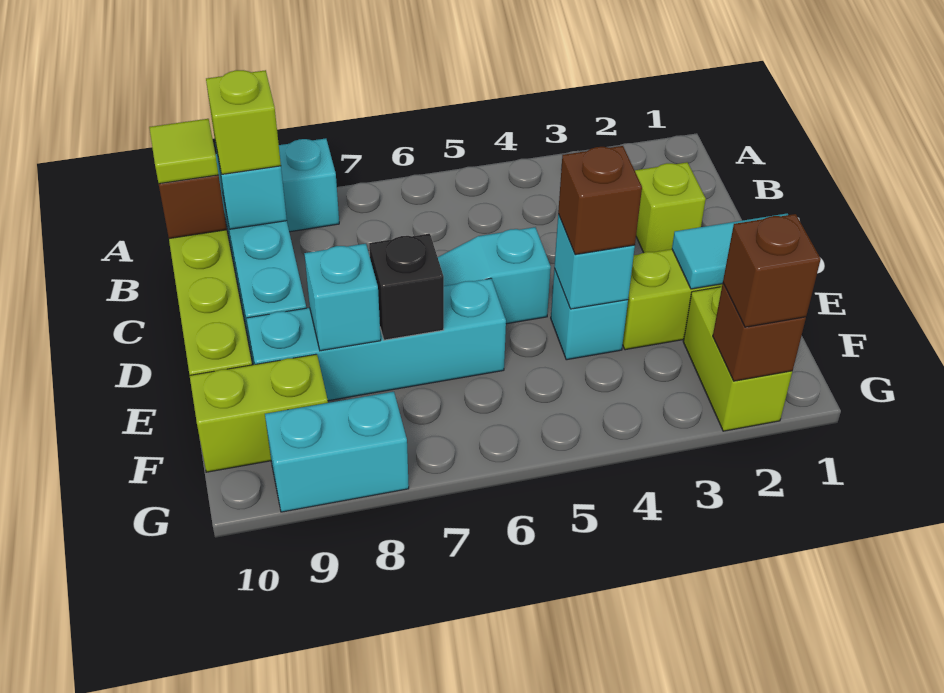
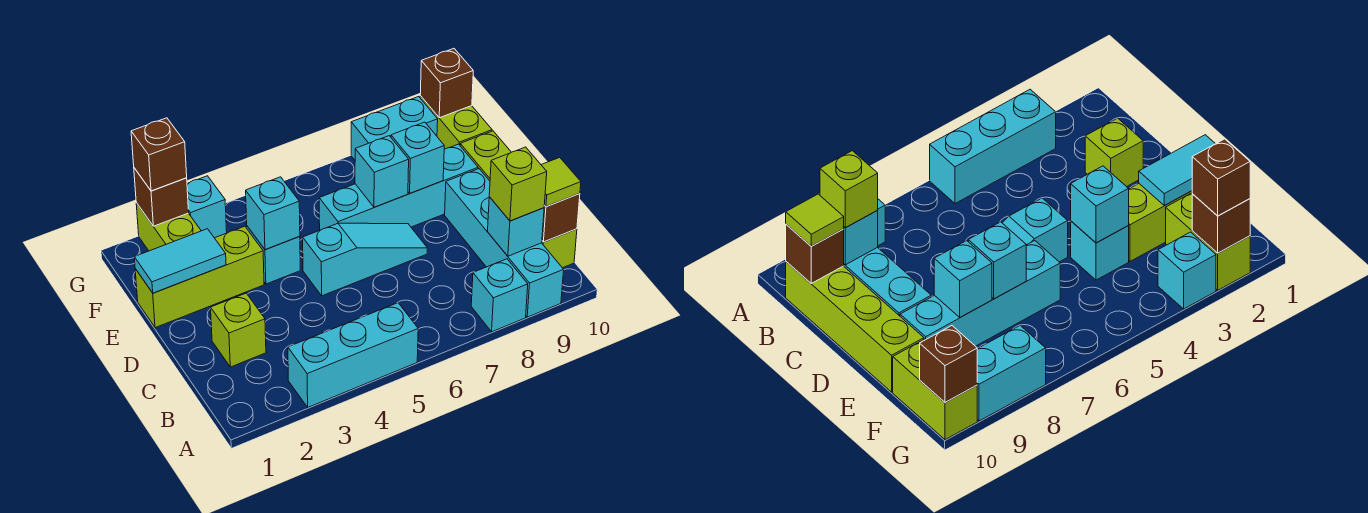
none -> cyan 1x3 brick [288,303,418,407]
brown 1x1 brick [558,146,642,255] -> brown 1x1 brick moved to [420,49,473,118]
black 1x1 brick [369,234,444,340] -> cyan 1x1 brick [355,136,409,207]
lime 1x2 brick [190,354,328,472] -> lime 1x2 brick turned to [420,96,492,149]
none -> cyan 1x1 brick [187,176,227,238]

